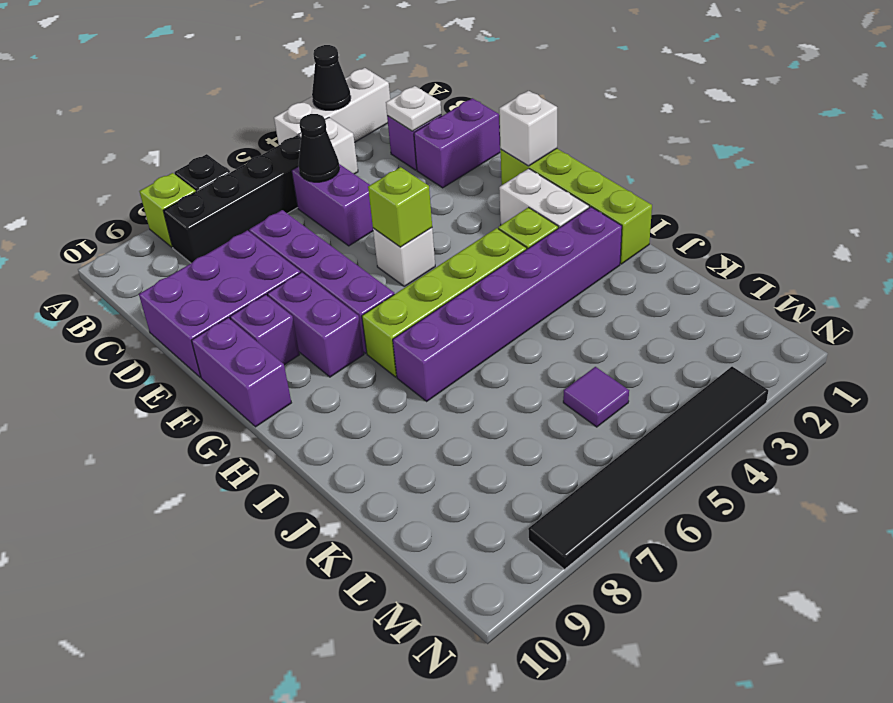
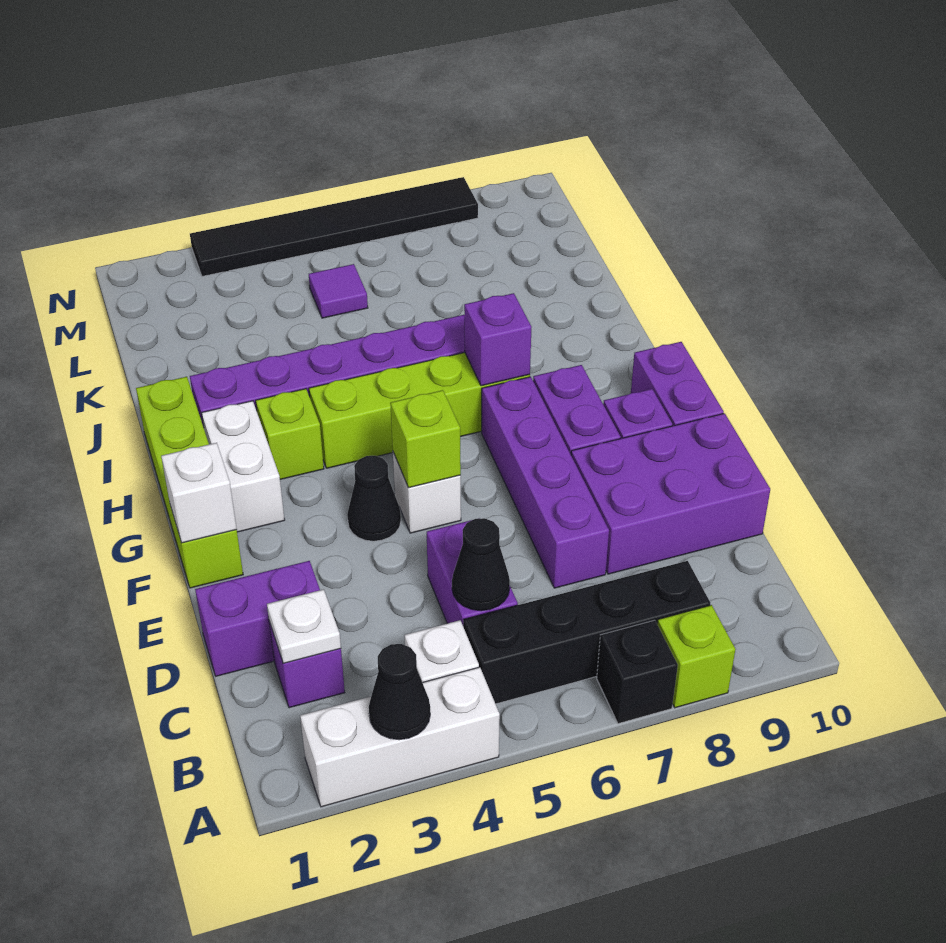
none -> black 1x1 cone [347,456,401,541]
none -> purple 1x1 brick [464,293,531,386]

